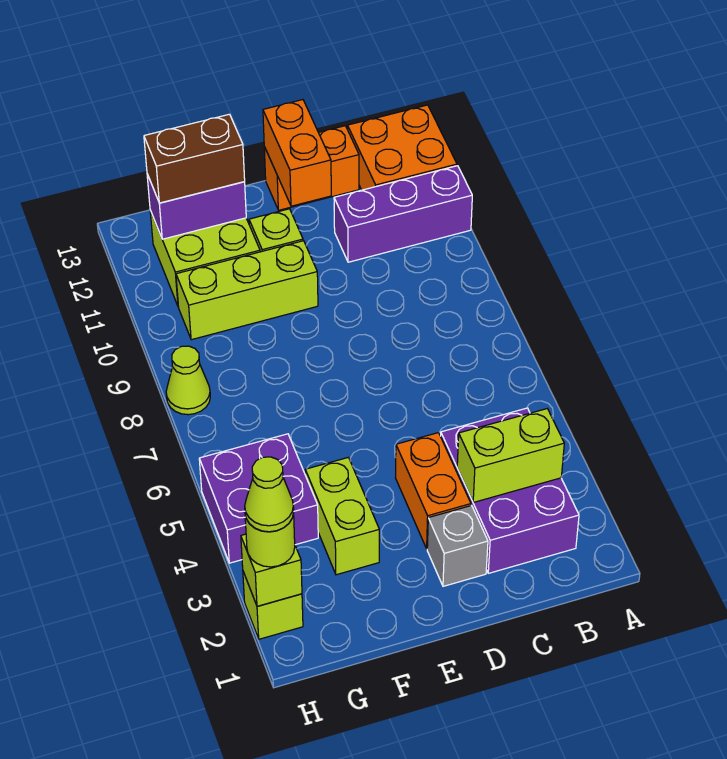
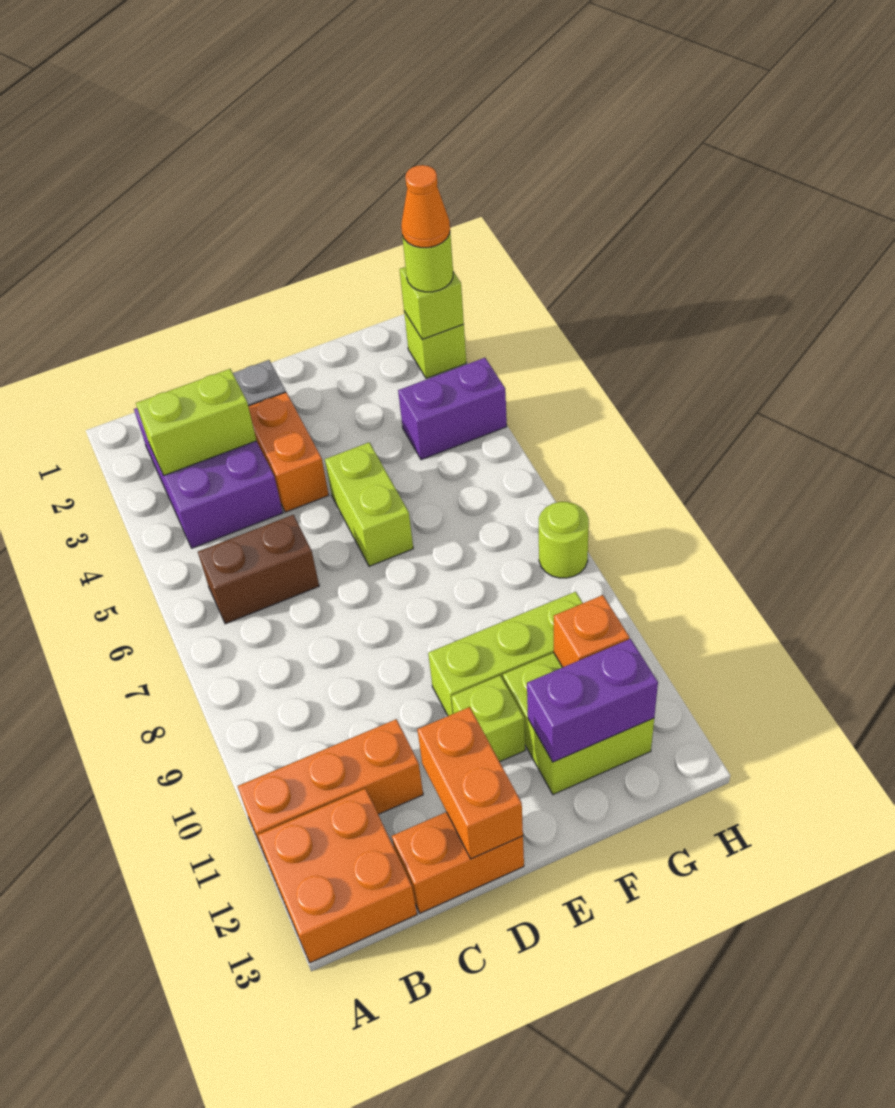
purple 1x3 brick [334,166,472,262] -> orange 1x3 brick [238,719,423,855]
lime 1x2 brick [305,457,379,575] -> lime 1x2 brick moved to [325,442,413,566]
brown 1x2 brick [144,114,245,203] -> brown 1x2 brick moved to [198,515,319,624]
purple 2x2 brick [199,434,318,563] -> purple 1x2 brick [398,358,507,460]
none -> orange 1x1 brick [554,595,629,667]
lime 1x1 cone [245,457,294,532] -> orange 1x1 cone [401,165,450,248]
lime 1x1 cone [166,346,210,415] -> lime 1x1 round brick [539,502,589,578]

